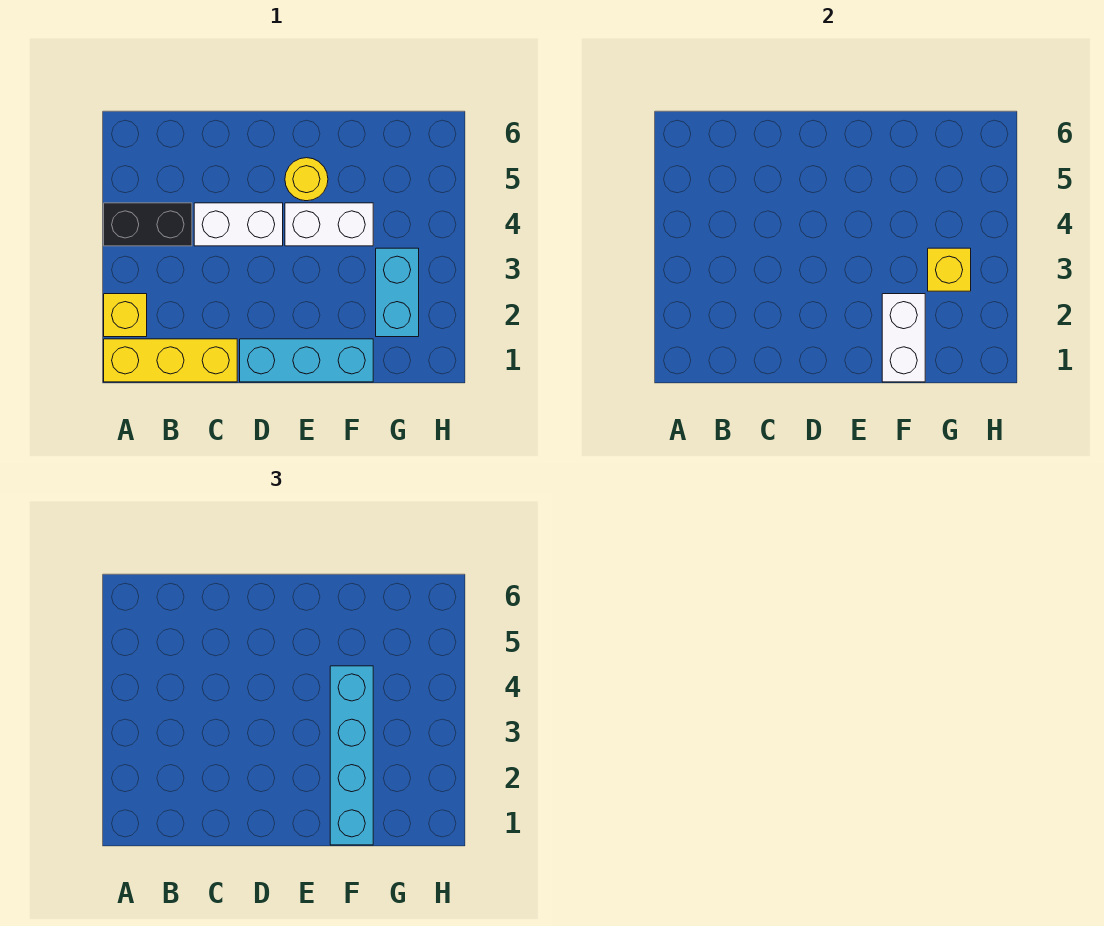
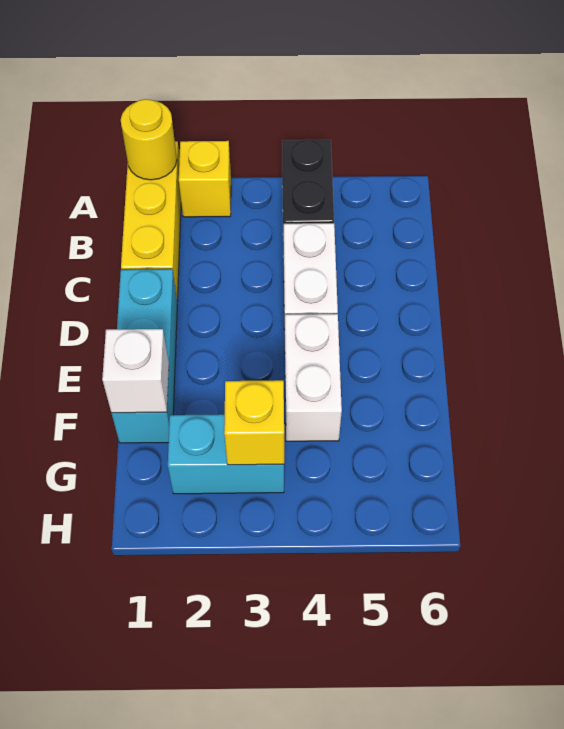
yellow 1x1 round brick [285,158,328,201] -> yellow 1x1 round brick moved to [121,99,177,180]
white 1x2 brick [882,294,925,382] -> white 1x1 brick [102,329,169,413]
cyan 1x4 brick [330,666,373,845] -> none

